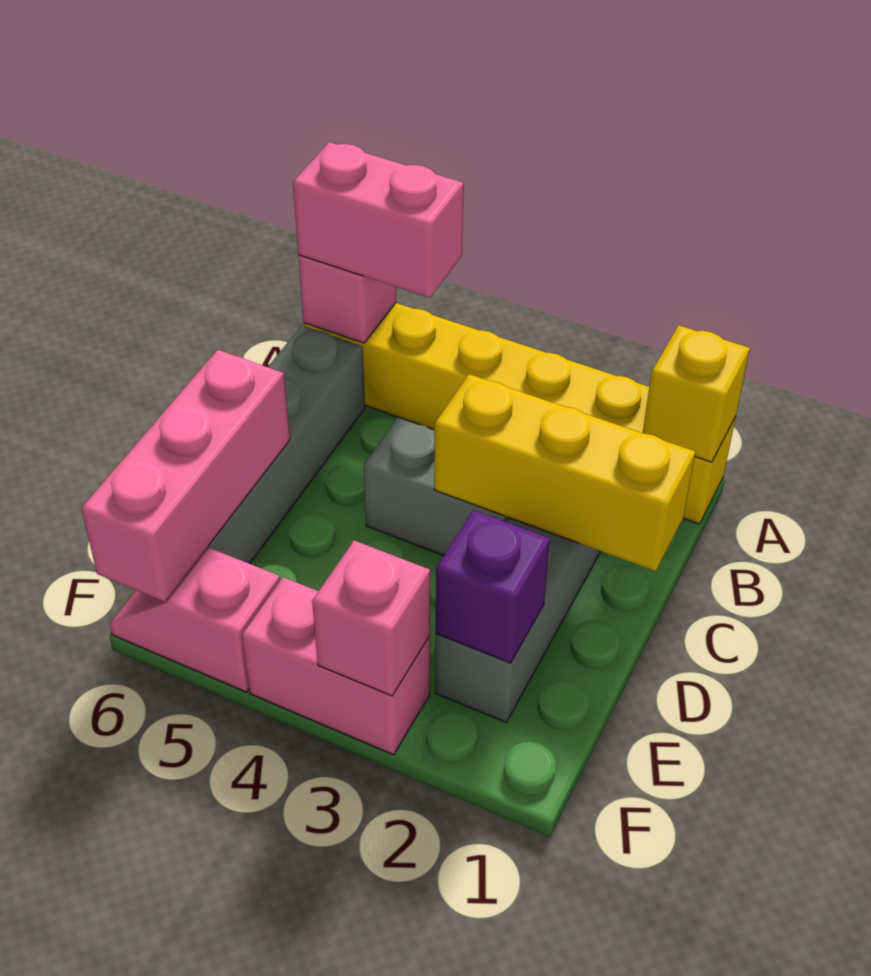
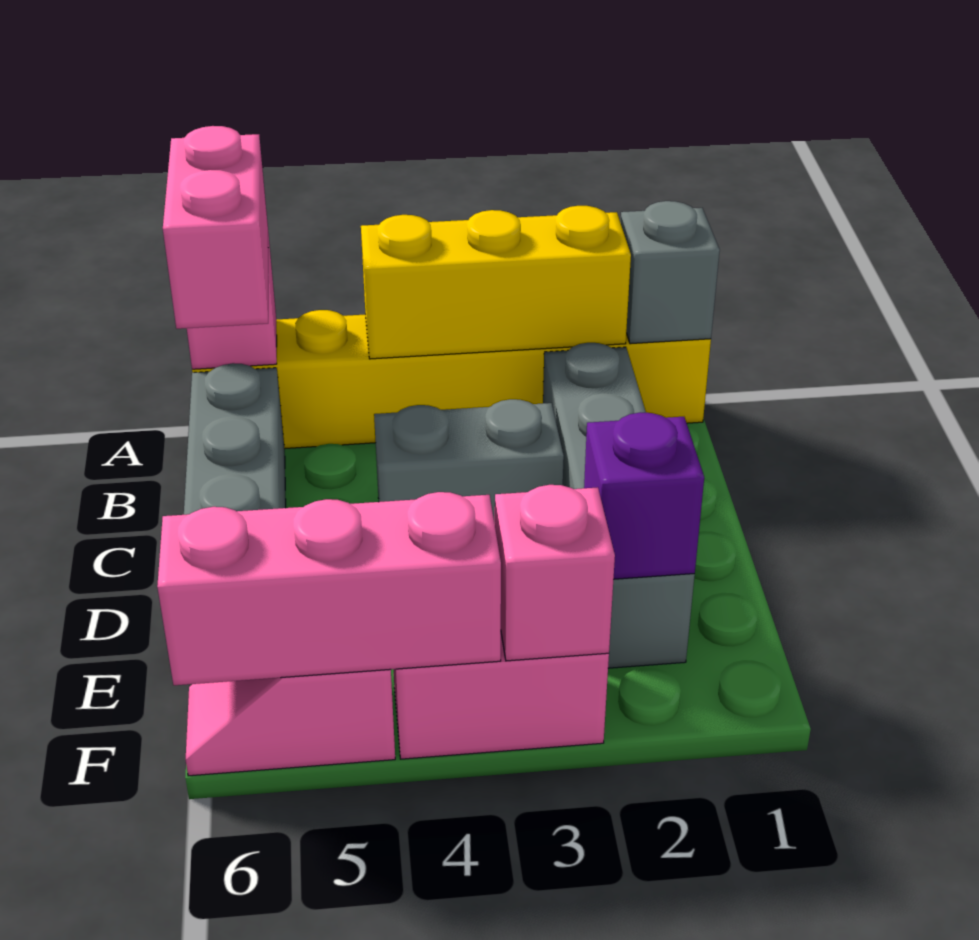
yellow 1x1 brick [643,325,750,462] -> grey 1x1 brick [620,201,720,344]
pink 1x2 brick [293,142,464,298] -> pink 1x2 brick turned to [163,126,268,329]
yellow 1x3 brick [434,374,695,571] -> yellow 1x3 brick moved to [361,206,631,359]
pink 1x3 brick [81,350,290,602] -> pink 1x3 brick turned to [157,492,501,685]

